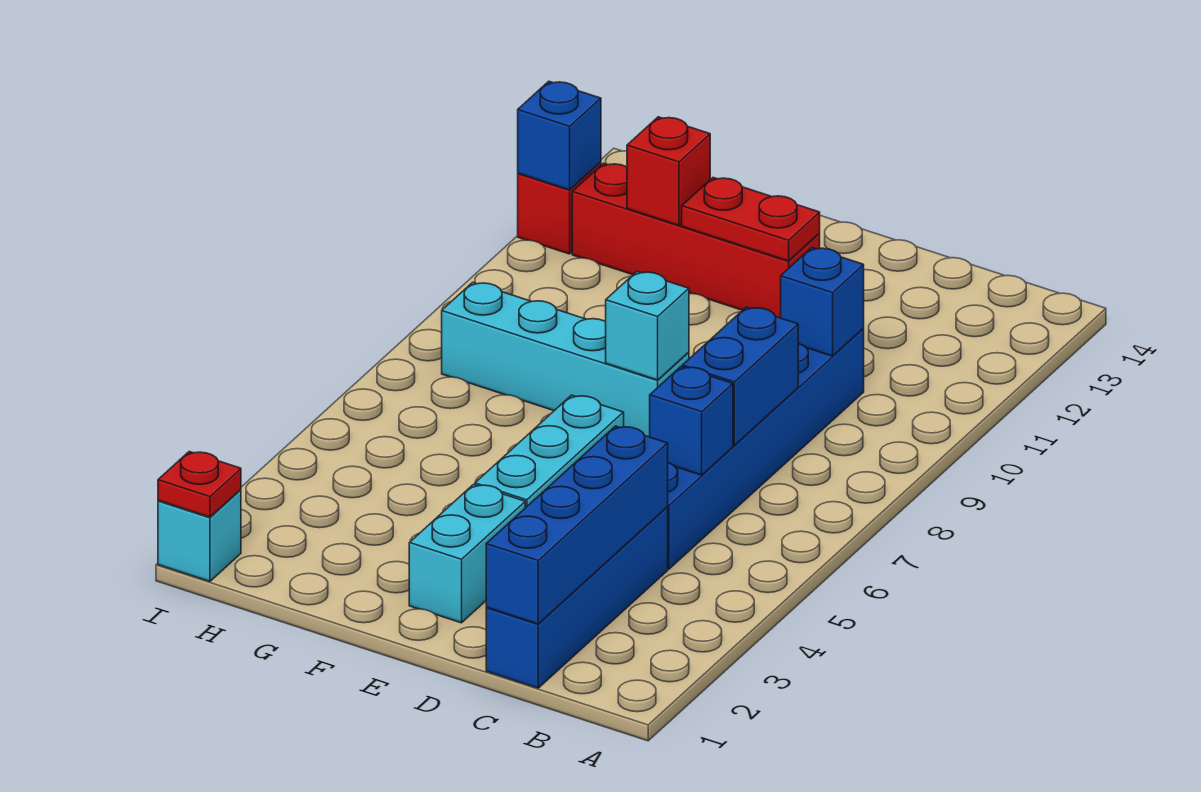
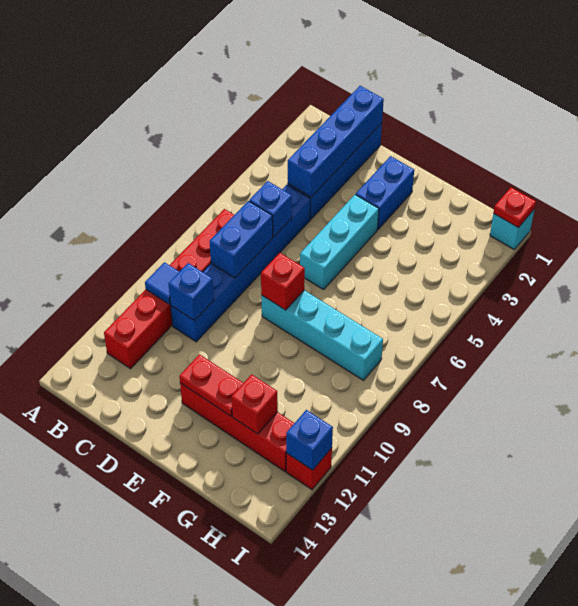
none -> red 1x6 brick [104,209,234,369]
none -> blue 1x1 tile [145,262,179,304]
cyan 1x2 brick [409,485,525,623] -> blue 1x2 brick [356,156,414,229]
cyan 1x1 brick [606,272,689,380] -> red 1x1 brick [261,253,305,310]

